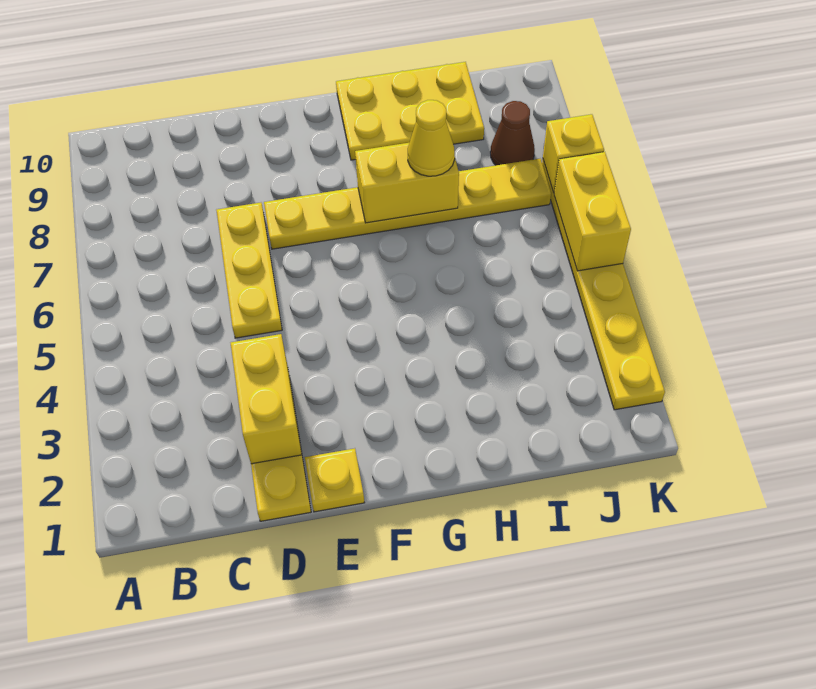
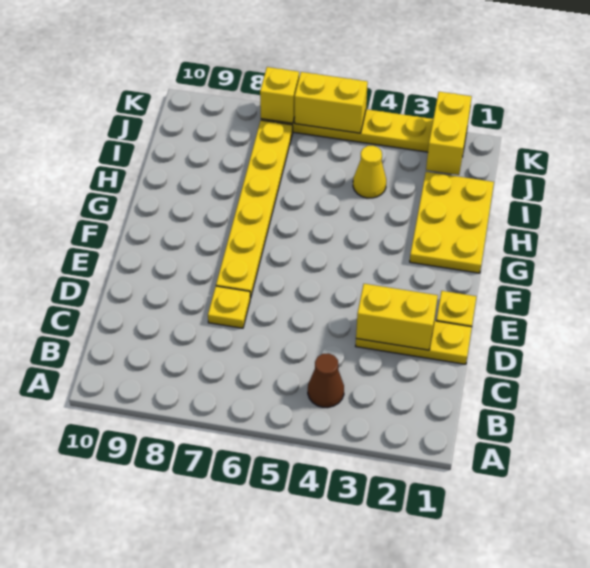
yellow 1x3 plate [216,203,282,338] -> yellow 1x1 plate [208,286,250,328]
yellow 1x2 brick [355,143,459,223] -> yellow 1x2 brick moved to [426,92,472,175]
yellow 2x3 plate [336,62,484,160] -> yellow 2x3 plate moved to [410,172,494,273]
yellow 1x1 cone [408,100,455,176] -> yellow 1x1 cone moved to [353,146,386,198]
brown 1x1 cone [490,101,535,165] -> brown 1x1 cone moved to [308,353,344,408]

